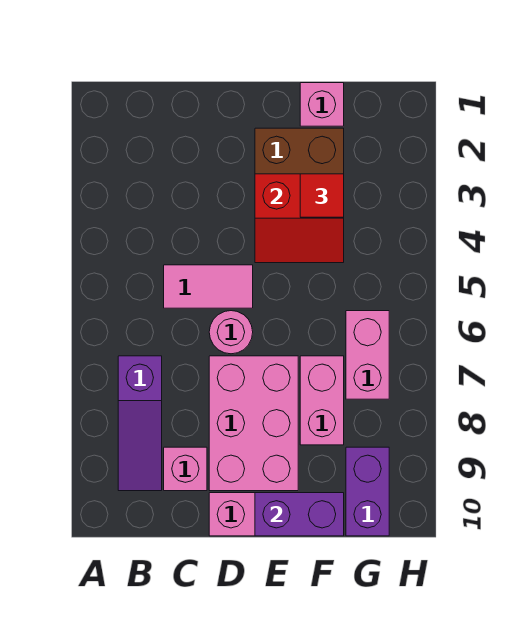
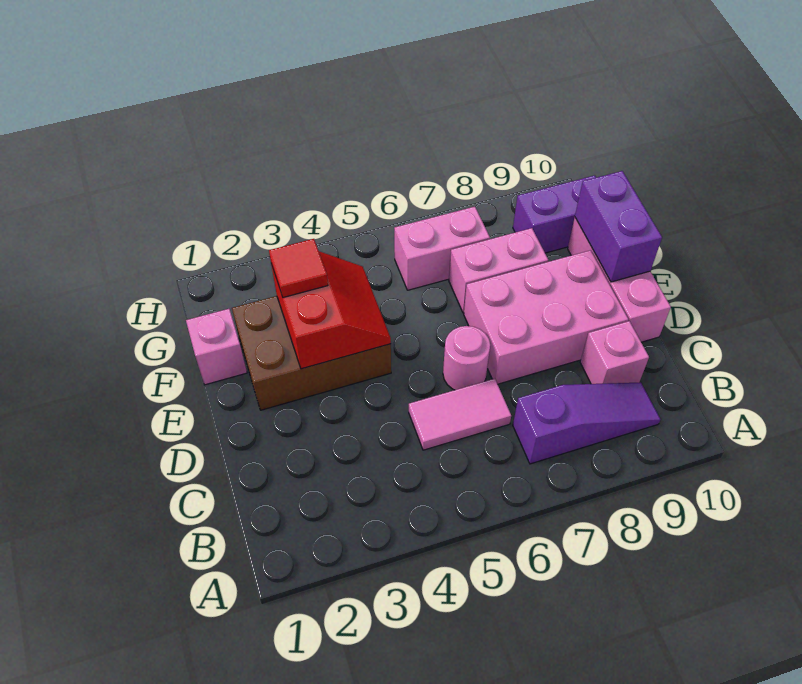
pink 1x2 tile [164,265,253,308] -> pink 1x2 tile turned to [409,379,511,450]

